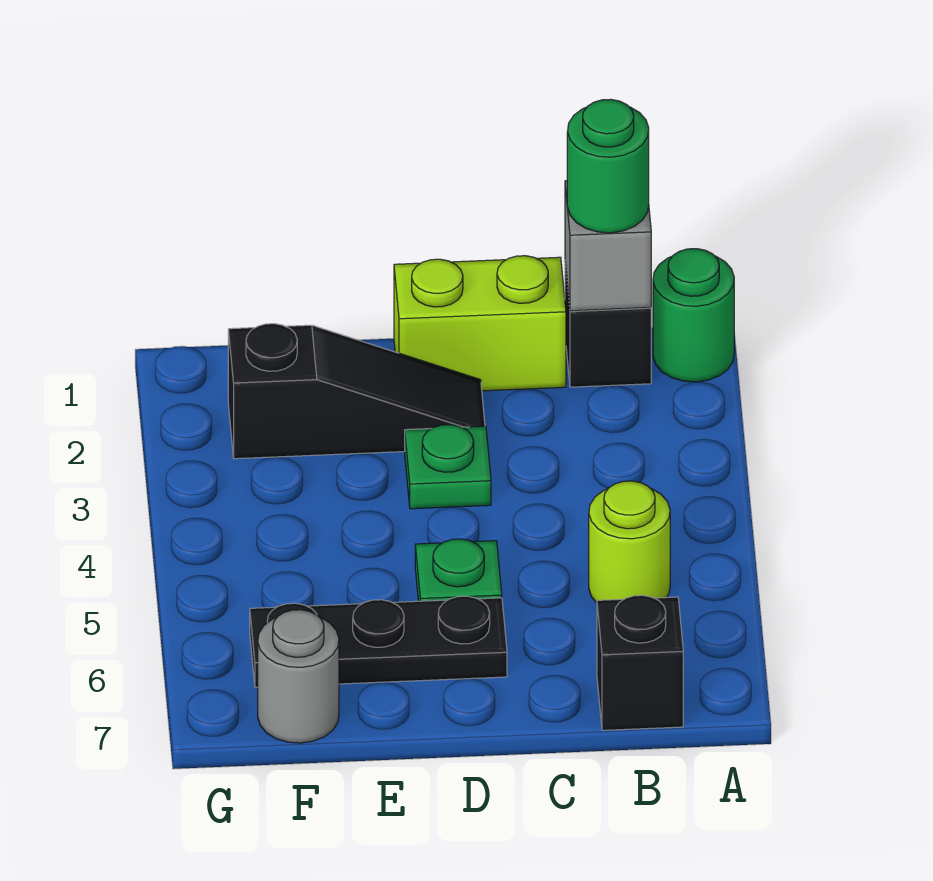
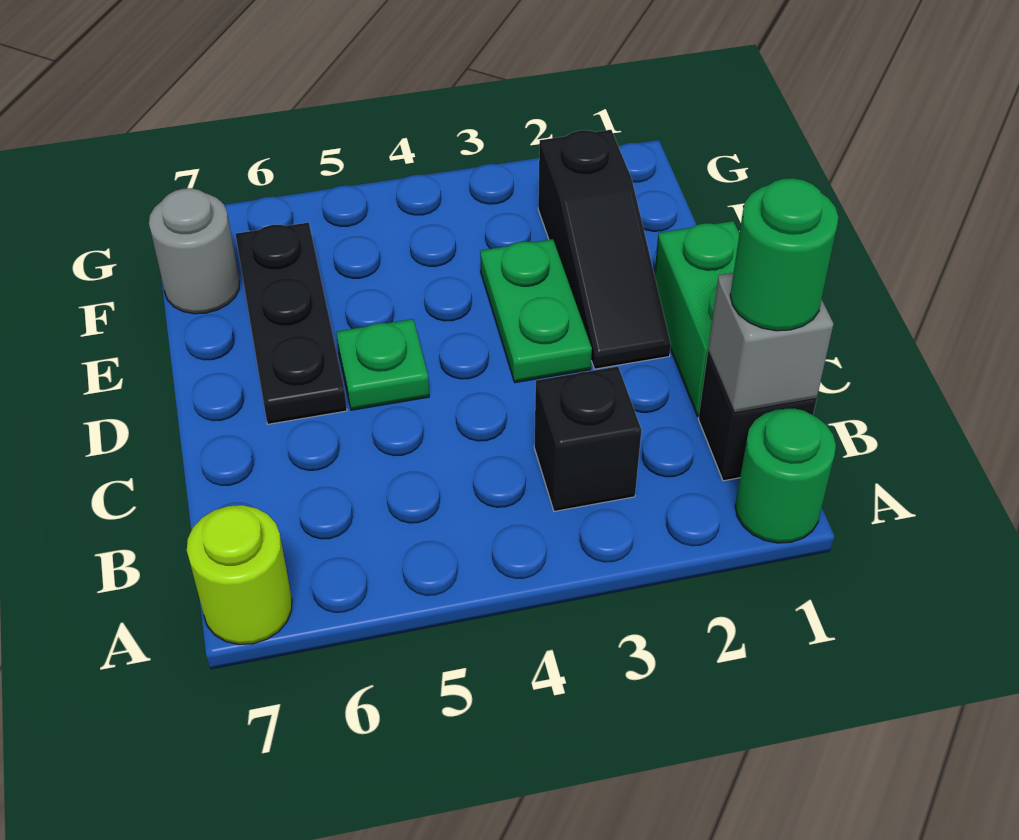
lime 1x1 round brick [589,481,670,603] -> lime 1x1 round brick moved to [187,505,292,645]
black 1x1 brick [597,595,683,730] -> black 1x1 brick moved to [534,367,642,511]
lime 1x2 brick [394,256,566,391] -> green 1x2 brick [654,221,739,416]
green 1x1 plate [405,425,491,509] -> green 1x2 plate [480,239,592,383]

